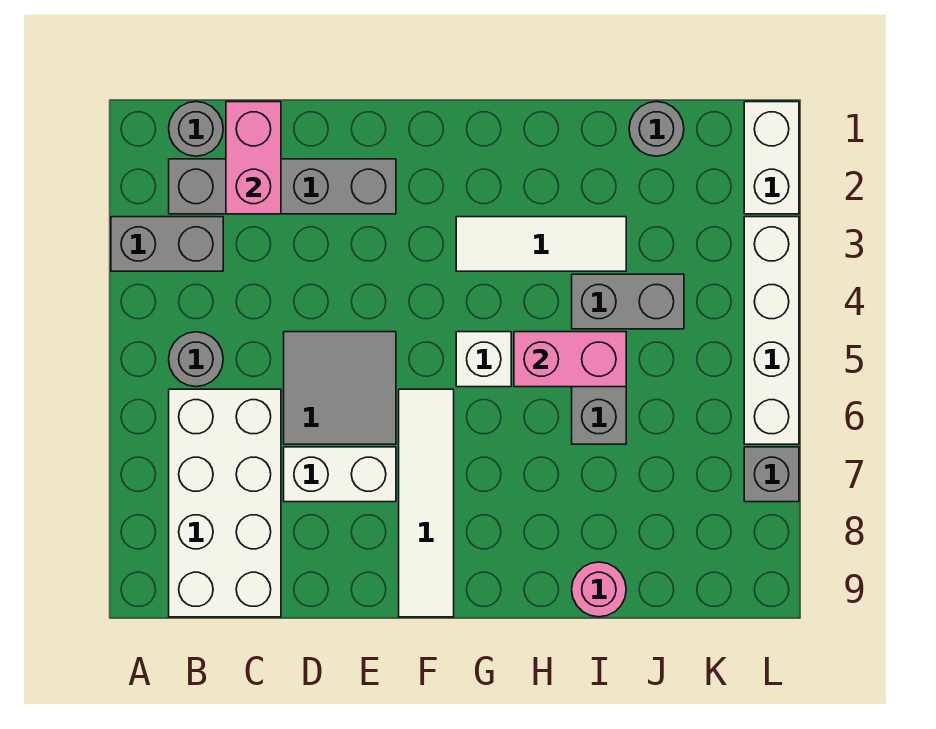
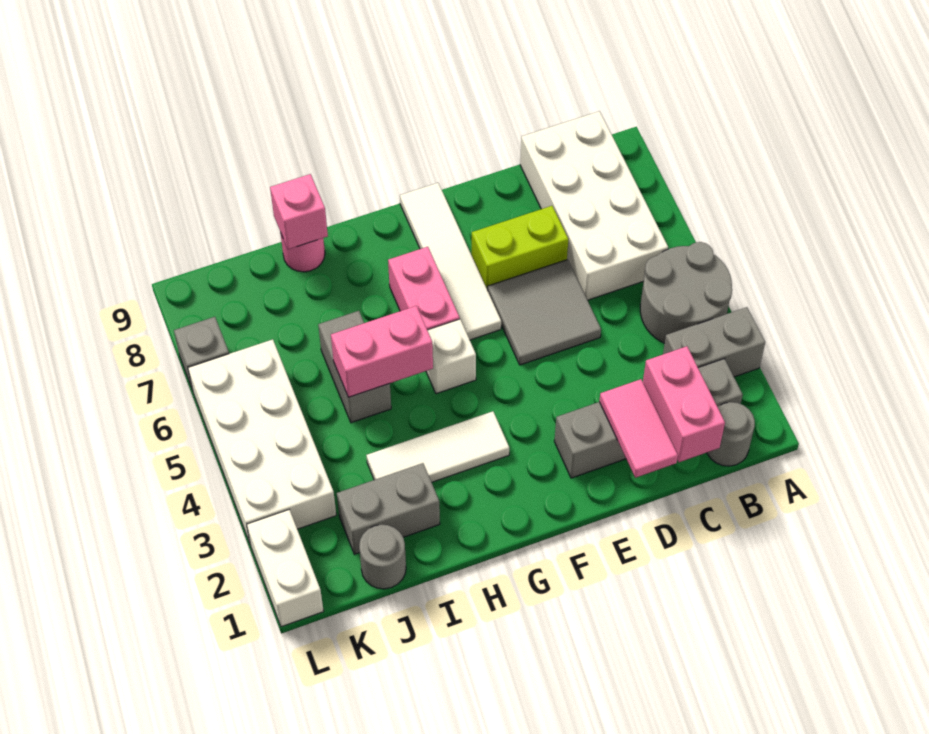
grey 1x1 round brick [169,332,223,387] -> grey 2x2 round brick [640,242,732,343]
none -> pink 1x2 tile [599,379,678,478]
white 1x2 brick [284,447,396,502] -> lime 1x2 brick [472,206,568,290]
none -> pink 1x2 brick [388,247,460,330]
grey 1x2 brick [572,274,684,329] -> grey 1x2 brick moved to [337,463,440,554]
none -> pink 1x1 brick [270,174,328,249]
white 1x4 brick [744,217,799,444] -> white 2x4 brick [188,339,336,543]

